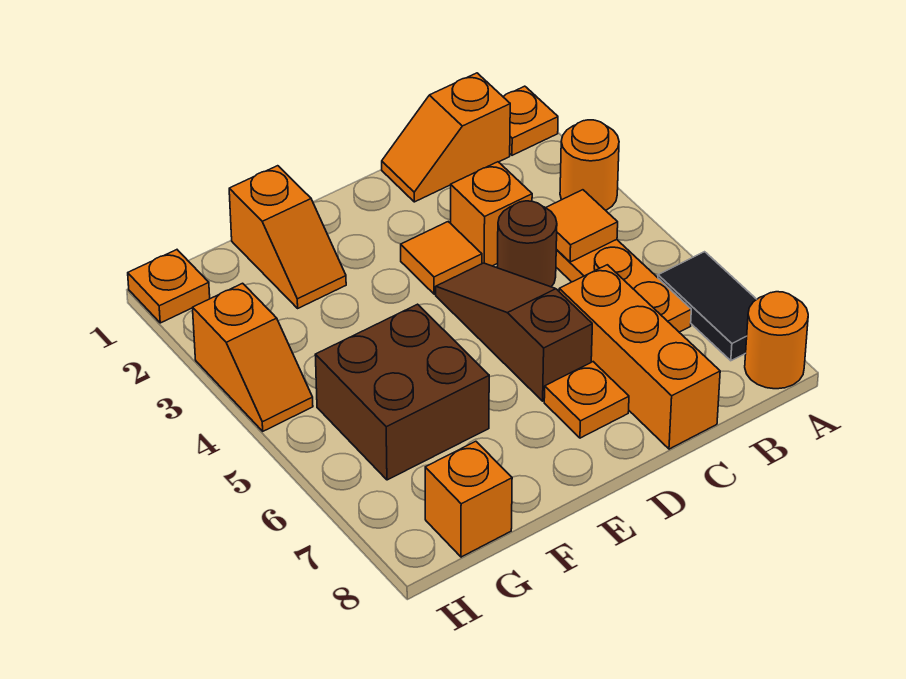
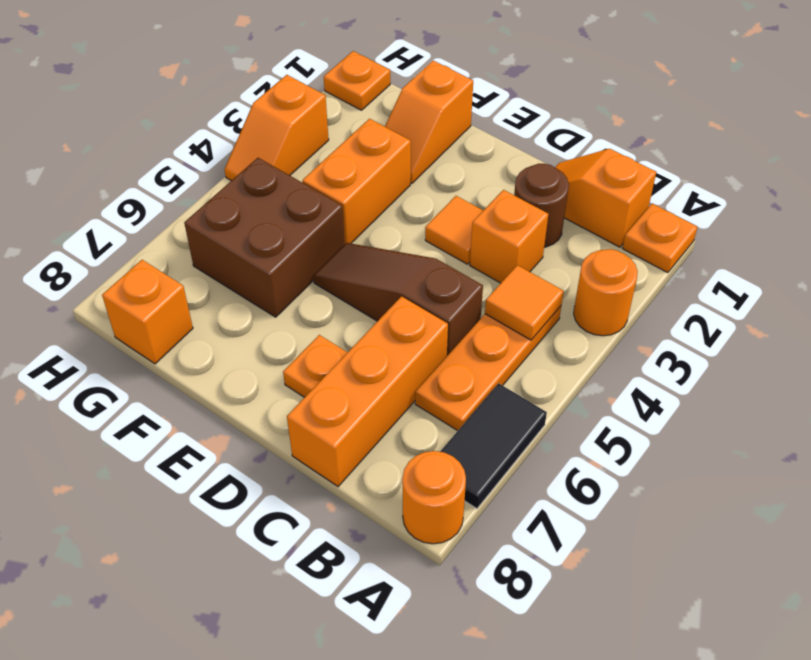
brown 1x1 round brick [497,201,557,287] -> brown 1x1 round brick moved to [514,164,569,247]
brown 1x3 slope [436,263,592,401] -> brown 1x3 slope turned to [313,243,483,356]
none -> orange 1x2 brick [302,119,411,244]

